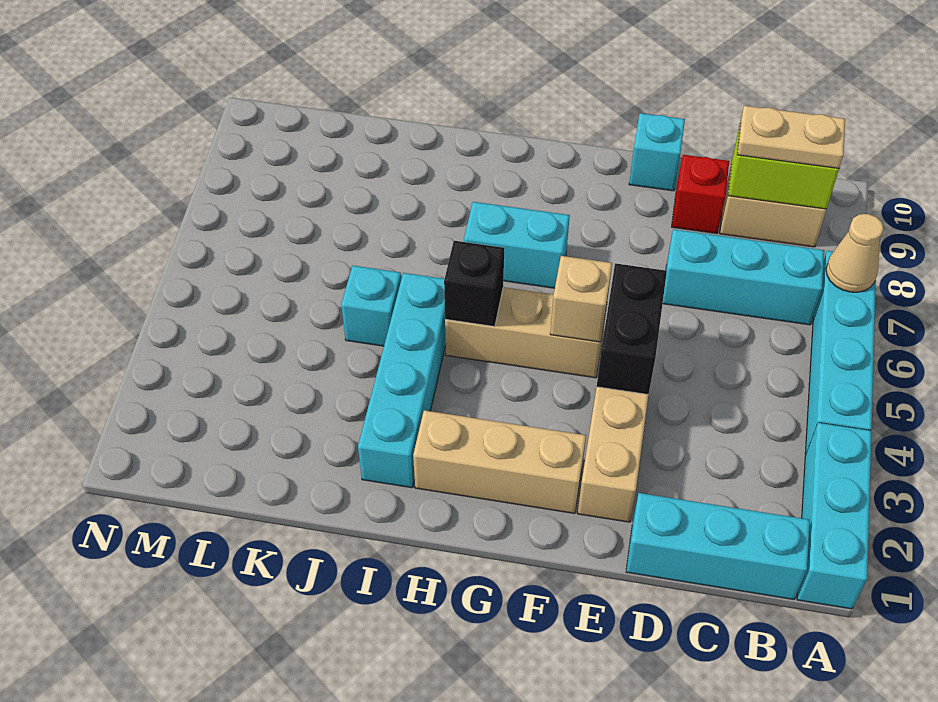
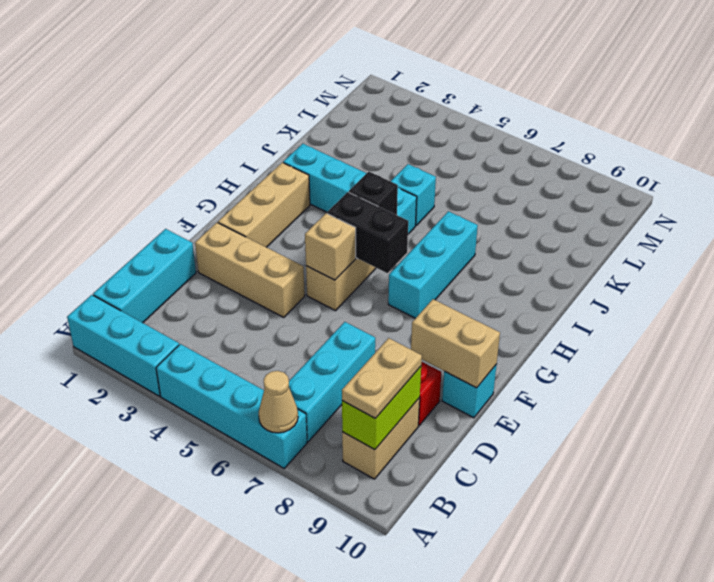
black 1x2 brick [597,263,667,395] -> black 1x2 brick moved to [327,192,408,273]
none -> tan 1x2 brick [411,299,500,388]
cyan 1x2 brick [464,202,570,288] -> cyan 1x3 brick [388,211,478,318]

